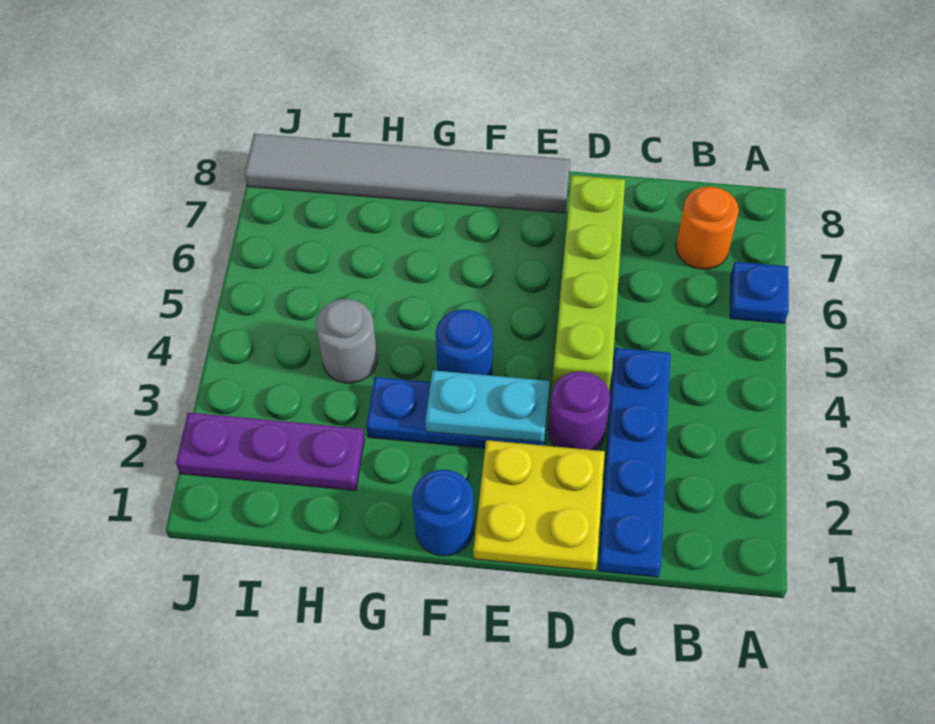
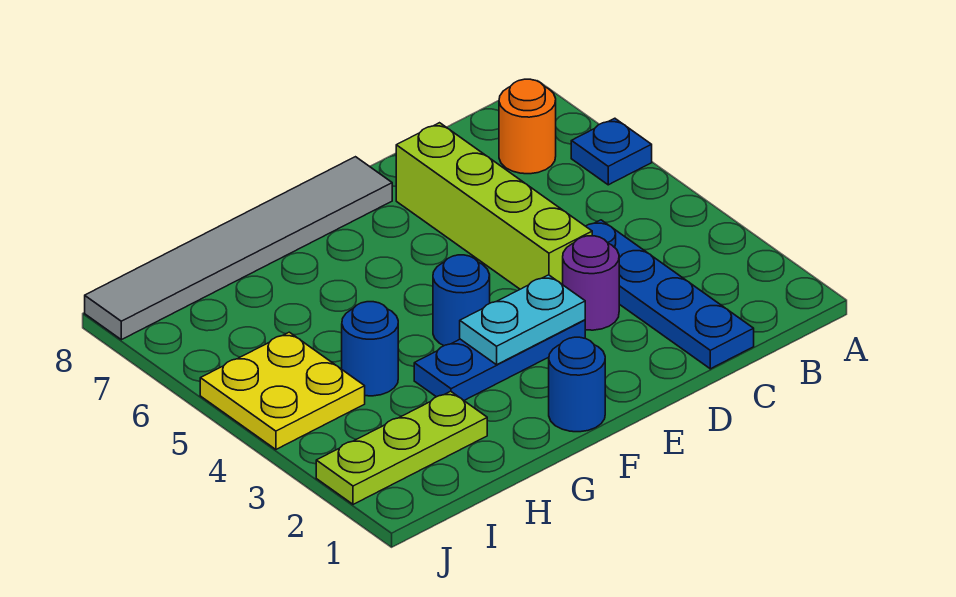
yellow 2x2 plate [473,440,605,571] -> yellow 2x2 plate moved to [200,332,365,449]
purple 1x3 plate [176,413,365,491] -> lime 1x3 plate [316,391,487,504]
grey 1x1 round brick [316,299,377,383] -> blue 1x1 round brick [342,302,398,396]

